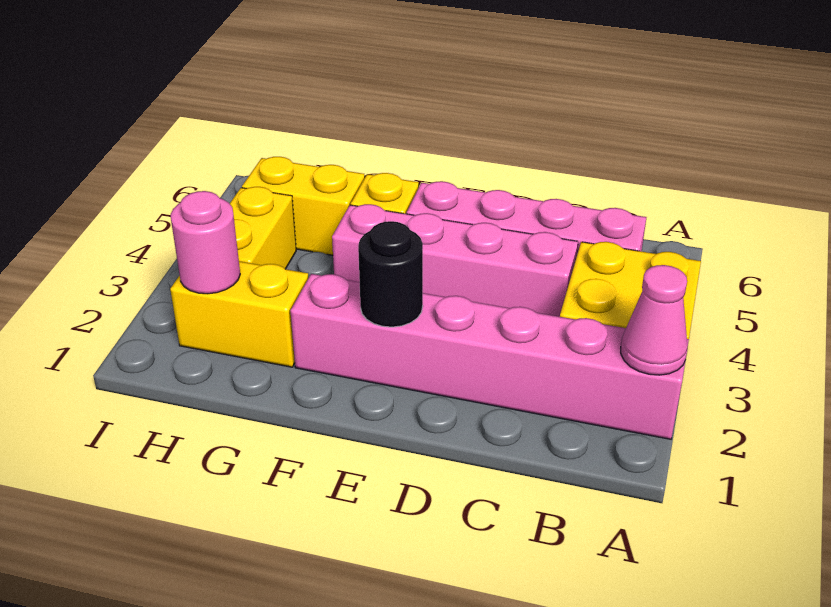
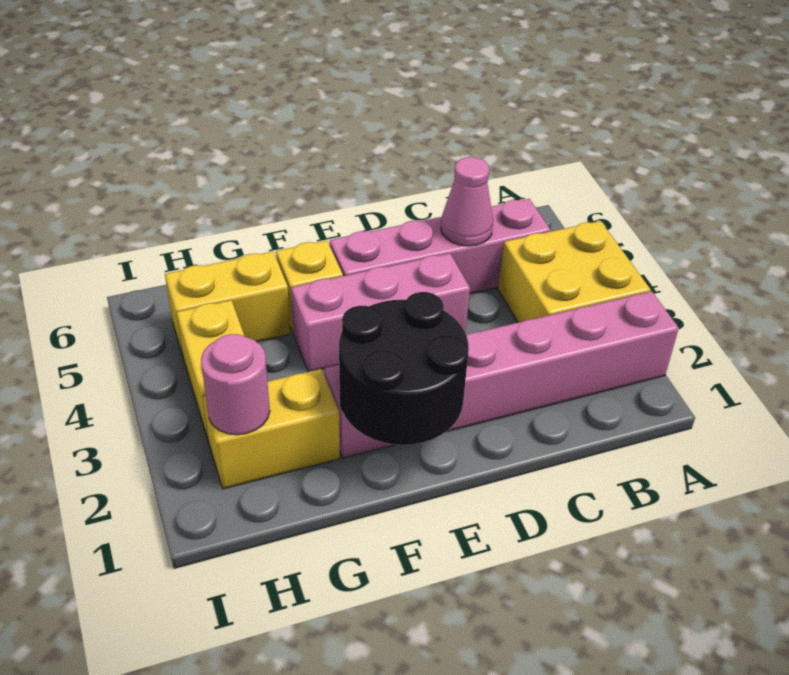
pink 1x1 cone [621,265,688,375] -> pink 1x1 cone moved to [441,157,493,246]
pink 1x4 brick [332,204,578,317] -> pink 1x3 brick [291,253,470,372]
black 1x1 round brick [358,221,423,327] -> black 2x2 round brick [339,292,469,445]

